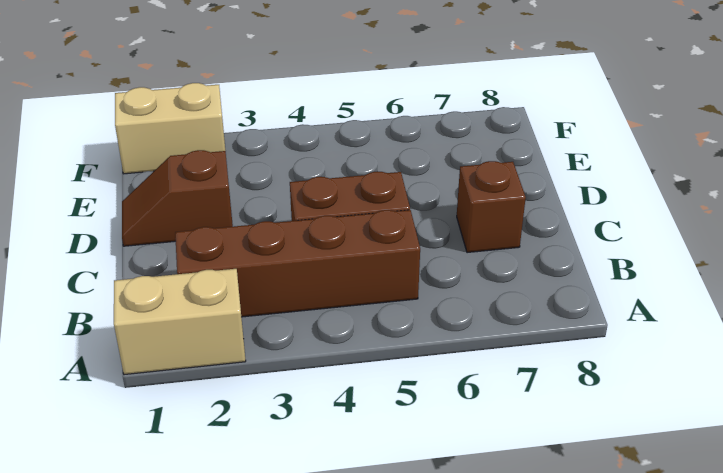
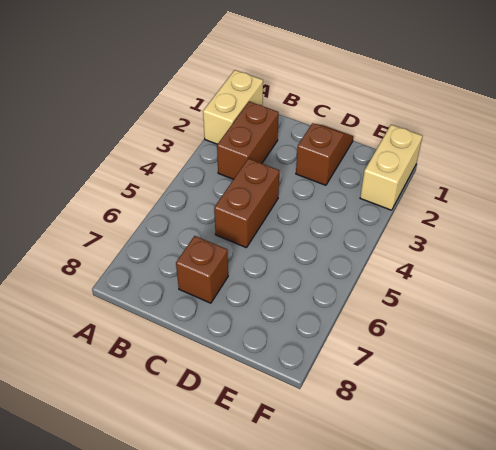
brown 1x4 brick [175,210,420,317] -> brown 1x2 brick [217,101,279,179]

